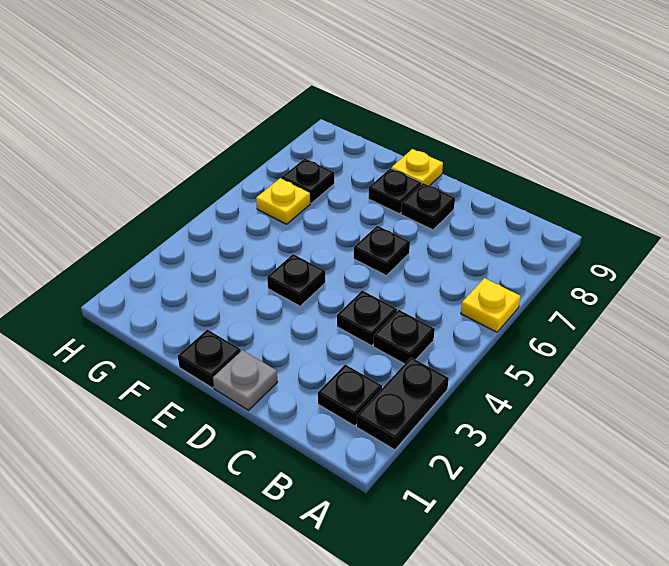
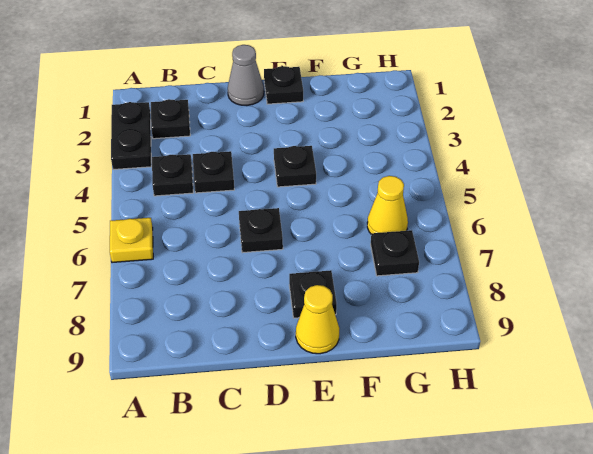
grey 1x1 plate [213,350,278,410] -> grey 1x1 cone [228,45,264,106]
black 1x1 plate [401,183,455,230] -> none
yellow 1x1 plate [391,149,443,186] -> yellow 1x1 cone [296,285,340,354]
yellow 1x1 plate [256,178,310,224] -> yellow 1x1 cone [367,176,408,234]

